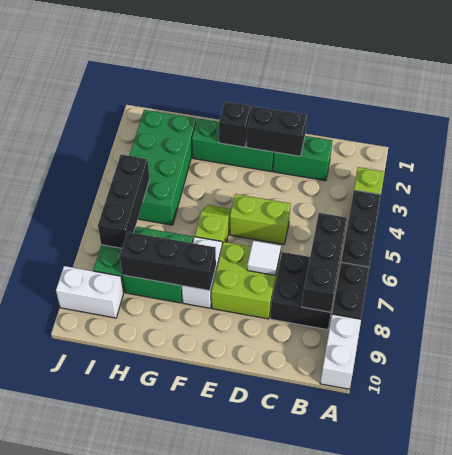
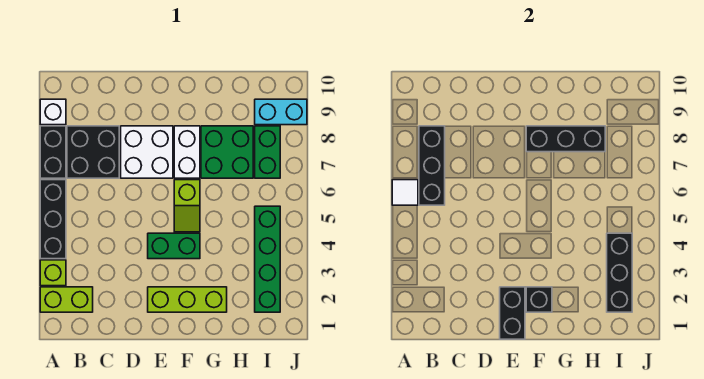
white 1x2 brick [320,314,361,389] -> white 1x1 brick [40,99,66,125]
green 1x2 brick [273,136,333,181] -> green 1x2 brick moved to [148,233,200,259]
black 1x2 brick [247,106,307,156] -> black 1x2 brick turned to [500,287,525,339]
lime 1x2 brick [230,194,291,245] -> lime 1x2 brick moved to [40,287,93,312]
lime 2x2 brick [211,242,280,319] -> white 2x2 brick [121,126,173,178]
white 1x1 tile [247,241,281,275] -> white 1x1 tile moved to [392,180,418,205]
green 1x3 brick [192,118,274,172] -> lime 1x3 brick [148,287,227,312]
green 2x4 brick [129,110,196,225] -> green 1x4 brick [255,206,280,312]
black 1x3 brick [98,155,150,248] -> black 1x3 brick moved to [607,233,632,312]
white 1x2 brick [56,266,123,318] -> cyan 1x2 brick [255,99,307,125]

